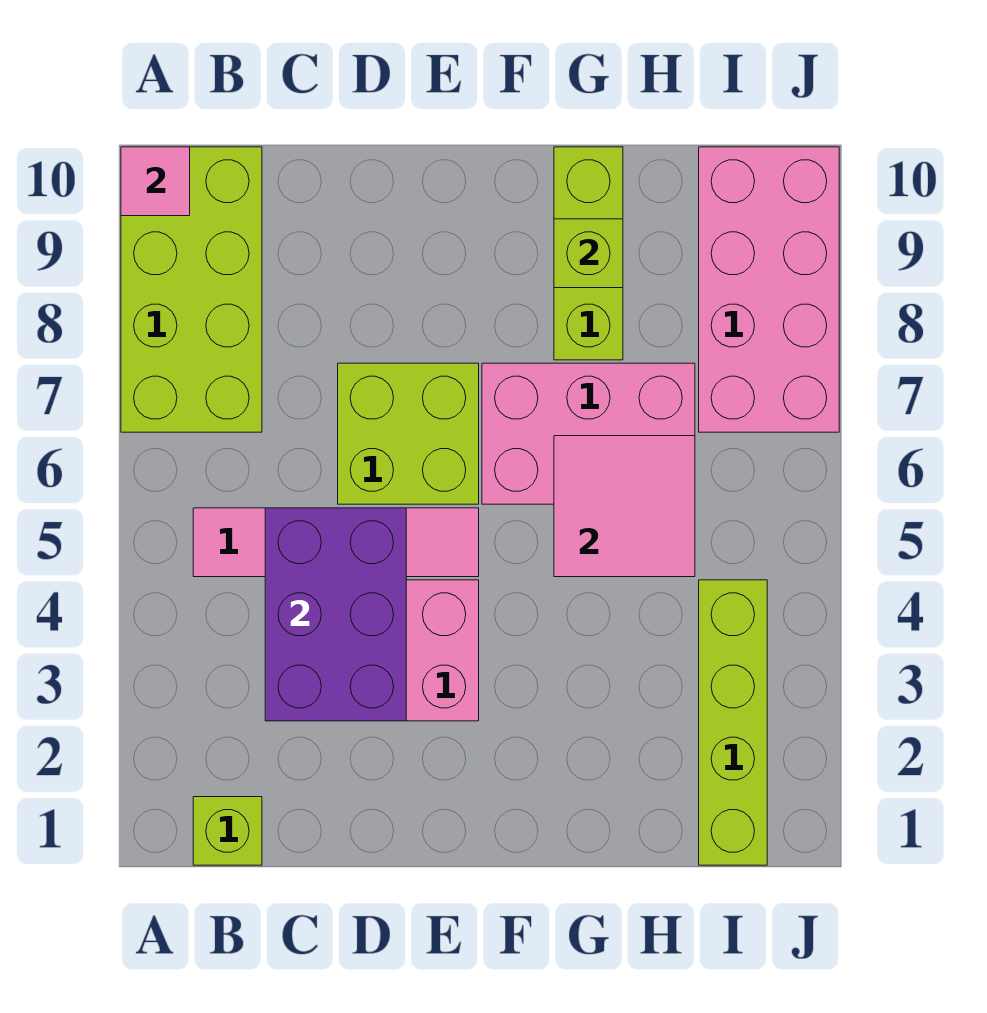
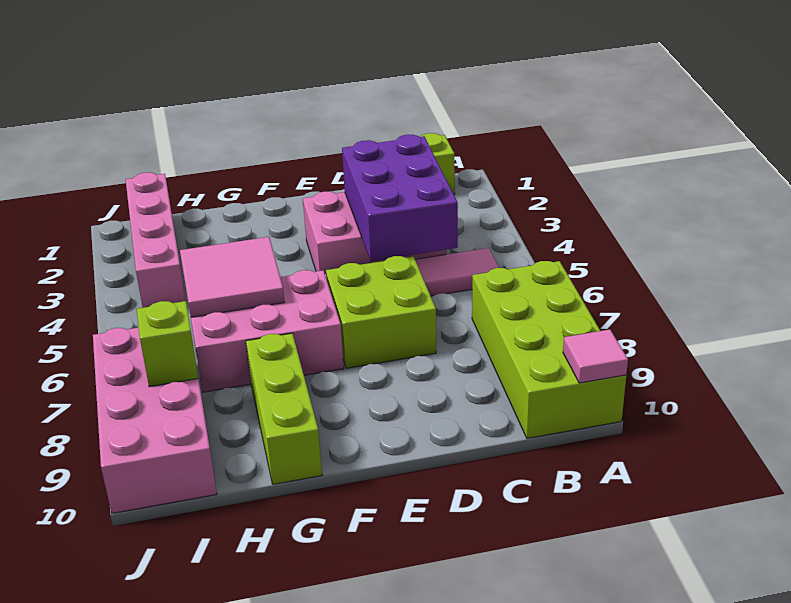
lime 1x1 brick [554,219,623,288] -> lime 1x1 brick moved to [137,301,198,387]
lime 1x4 brick [699,580,767,865] -> pink 1x4 brick [126,172,186,308]

